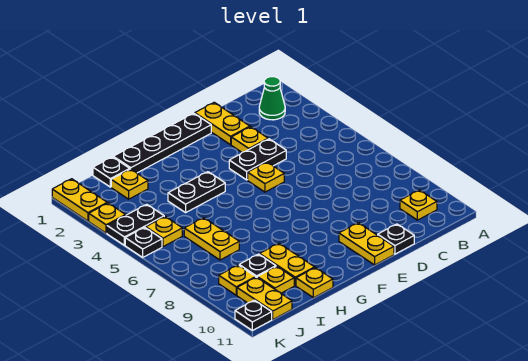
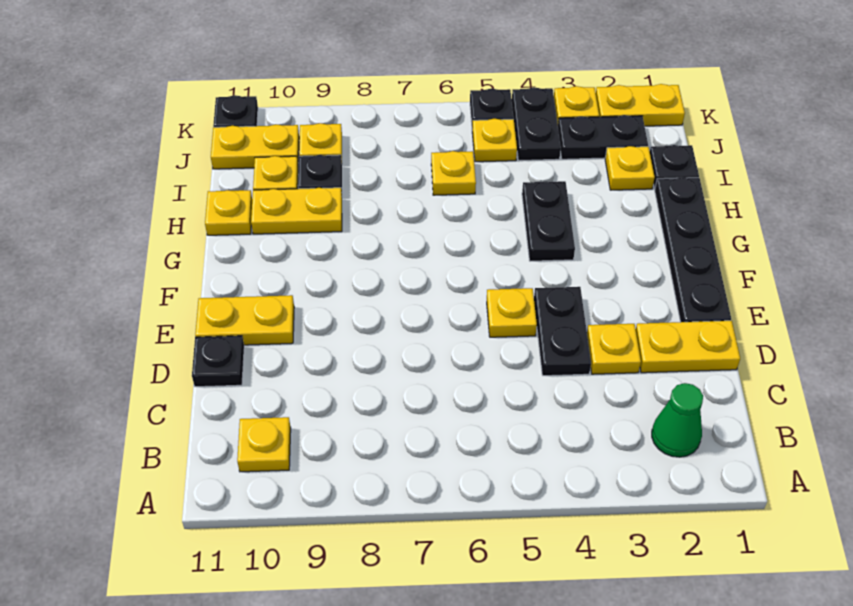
yellow 1x2 plate [184,218,239,260] -> yellow 1x1 plate [431,151,476,195]
none -> black 1x2 plate [558,115,648,159]

